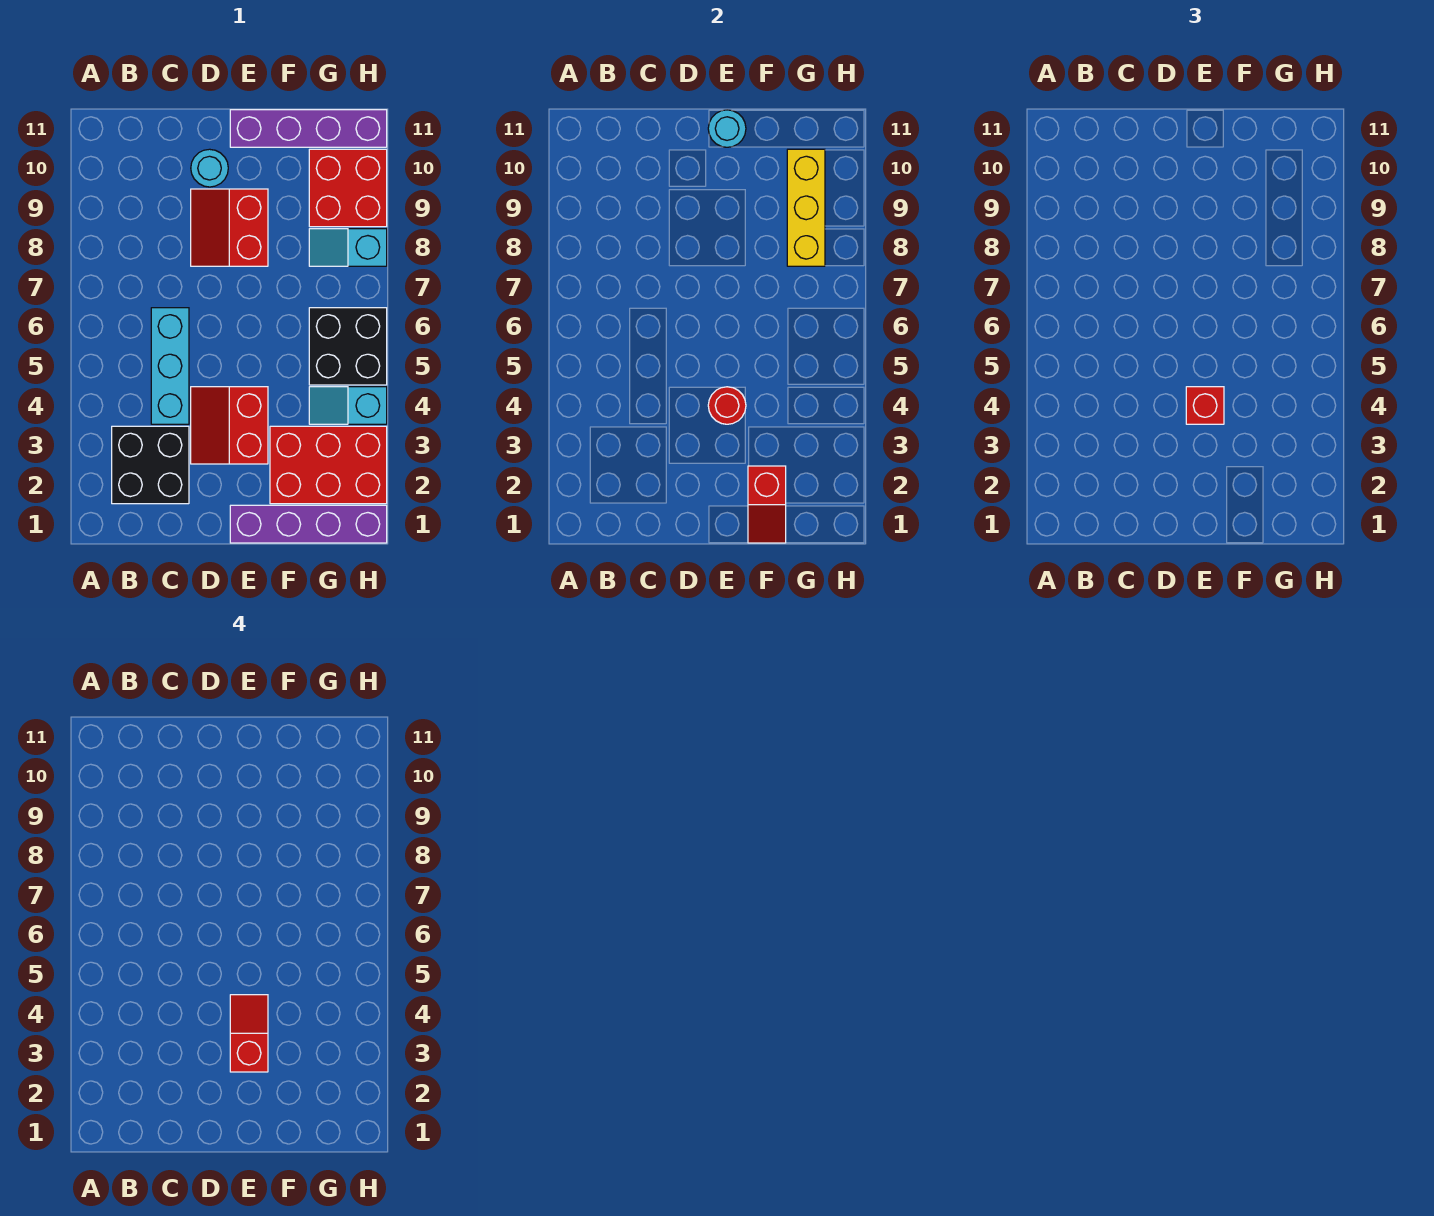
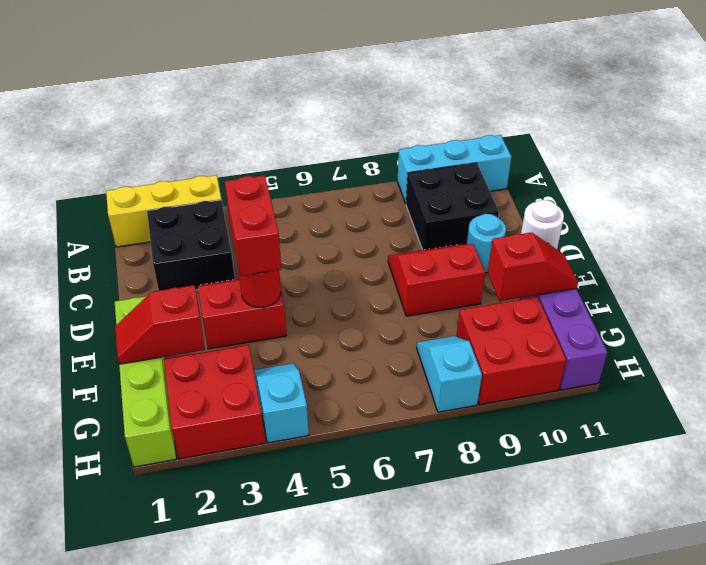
cyan 1x3 brick [151,308,189,424] -> cyan 1x3 brick moved to [397,135,511,203]
purple 1x4 brick [230,505,387,543] -> lime 1x4 brick [115,296,176,467]
red 1x2 slope [230,995,268,1072] -> red 1x2 slope moved to [488,233,578,301]
red 1x1 brick [1186,387,1224,424] -> red 1x2 brick [225,175,281,276]
cyan 1x1 round brick [708,110,746,147] -> white 1x1 round brick [521,200,564,249]
red 2x3 brick [270,426,387,504] -> red 2x2 brick [164,345,265,459]
black 2x2 brick [309,308,387,385] -> black 2x2 brick moved to [406,163,499,250]
yellow 1x3 brick [787,149,825,266] -> yellow 1x3 brick moved to [106,175,222,247]

